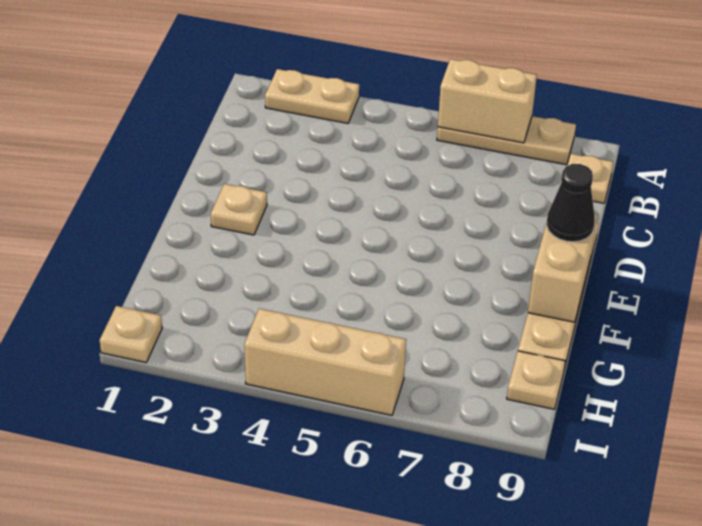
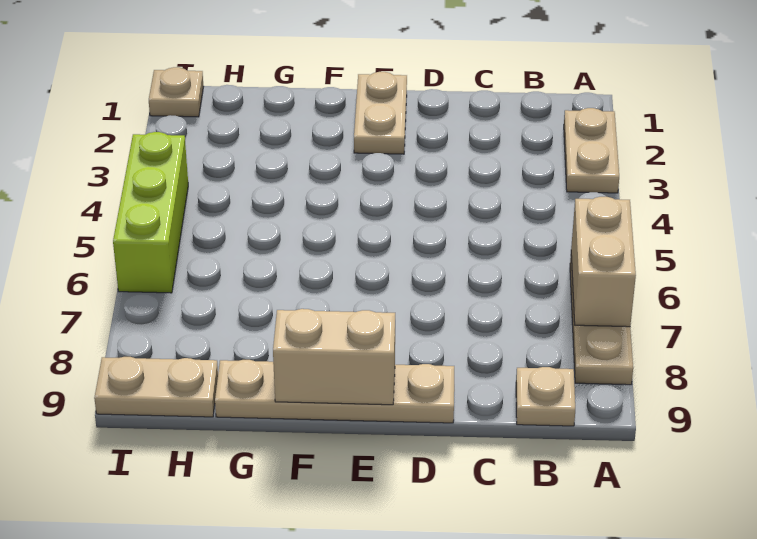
tan 1x1 plate [211,184,267,235] -> tan 1x2 plate [354,72,407,154]
black 1x1 cone [547,164,595,242] -> none
tan 1x1 plate [507,351,565,409] -> tan 1x2 plate [94,357,218,417]
tan 1x3 brick [244,309,406,415] -> lime 1x3 brick [113,132,188,293]

